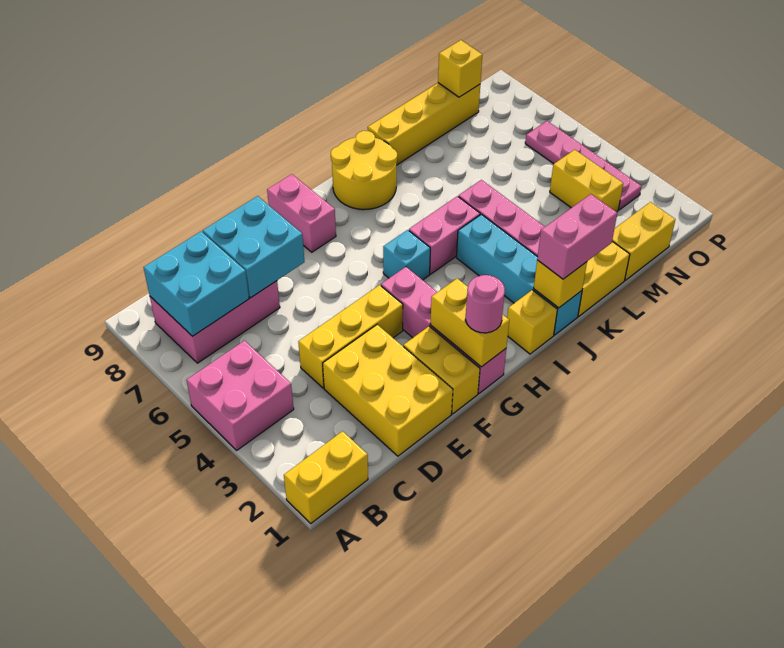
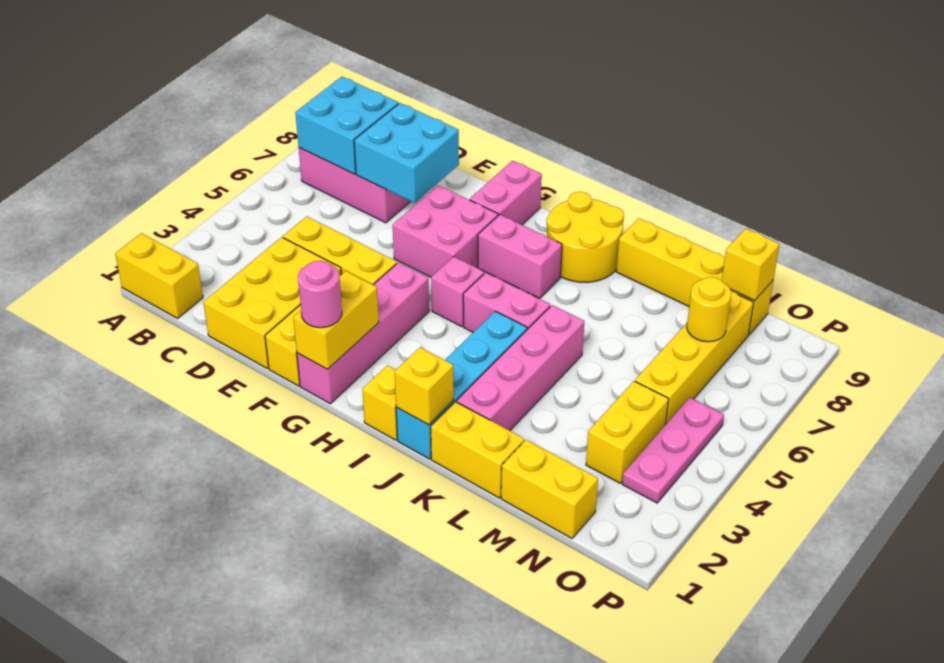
pink 2x2 brick [187,341,294,450] -> pink 2x2 brick moved to [393,185,498,277]
cyan 1x1 brick [383,230,430,280] -> pink 1x1 brick [431,257,484,327]
pink 1x2 brick [537,194,617,279] -> pink 1x2 brick moved to [478,215,562,299]
none -> yellow 1x4 brick [635,291,754,424]
none -> yellow 1x1 round brick [687,277,731,342]
pink 1x4 plate [525,121,642,210] -> pink 1x3 plate [622,397,724,503]

